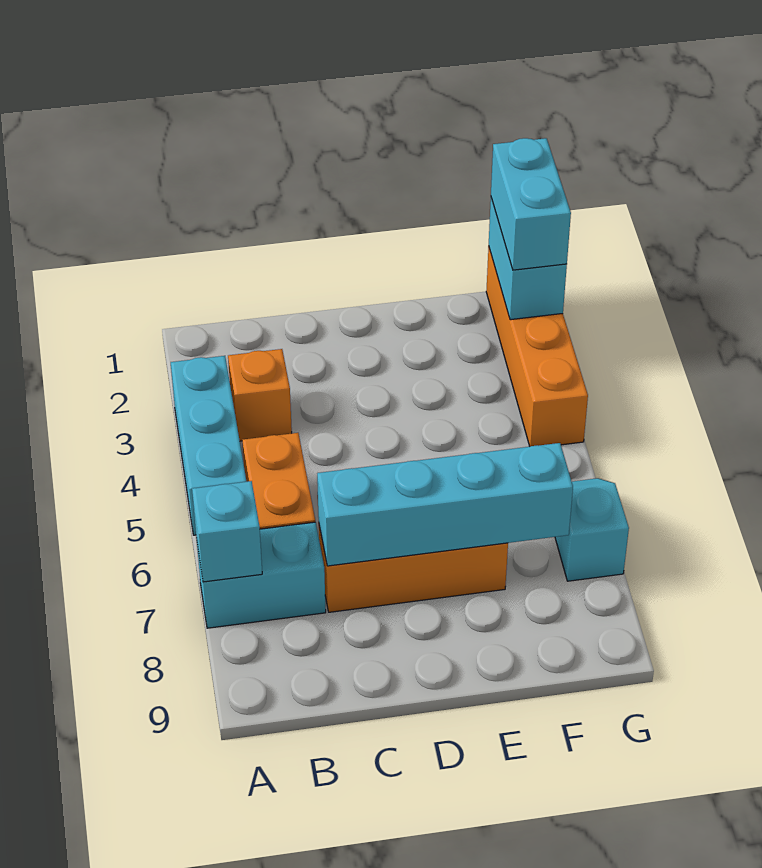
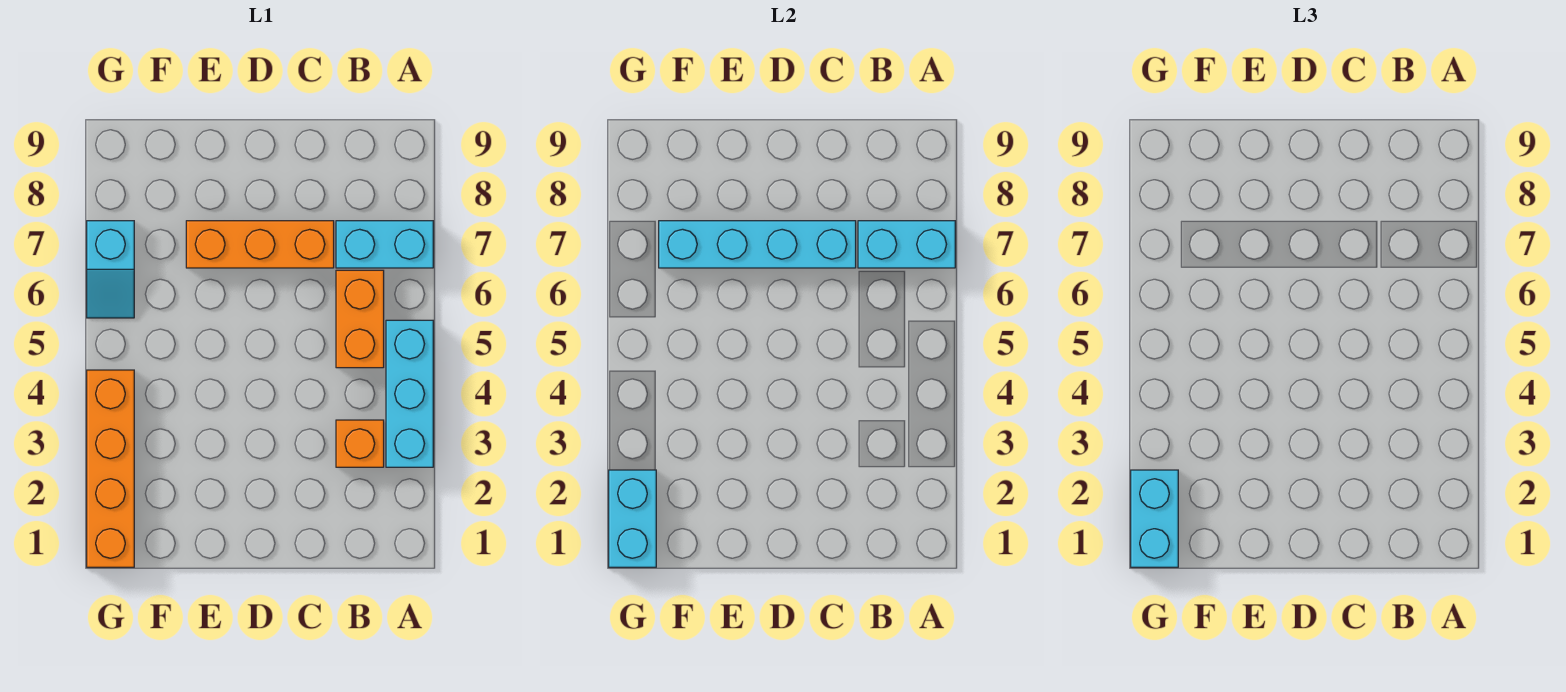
cyan 1x1 brick [192,481,262,582] -> cyan 1x2 brick [858,221,955,268]

